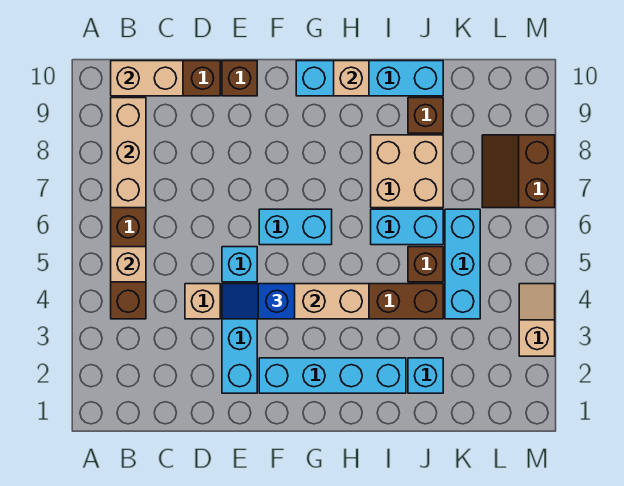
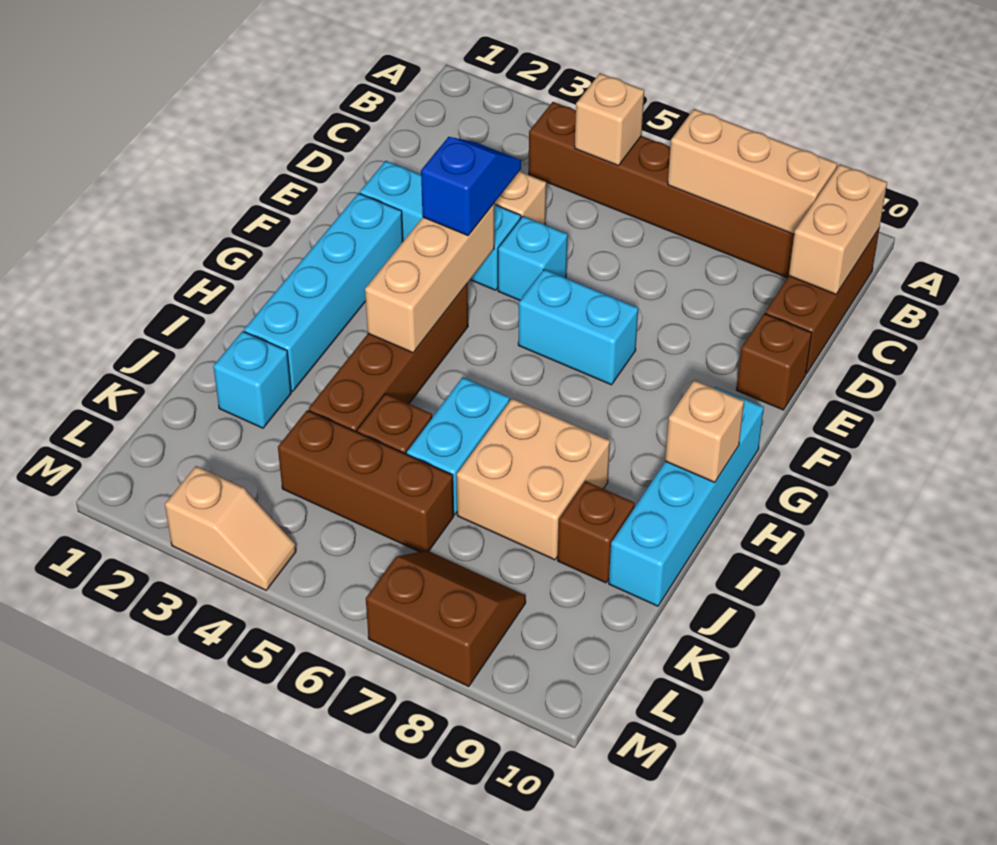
cyan 1x2 brick [259,209,332,245] -> cyan 1x2 brick turned to [518,269,638,385]
cyan 1x3 brick [445,209,480,319] -> brown 1x3 brick [278,410,454,552]

